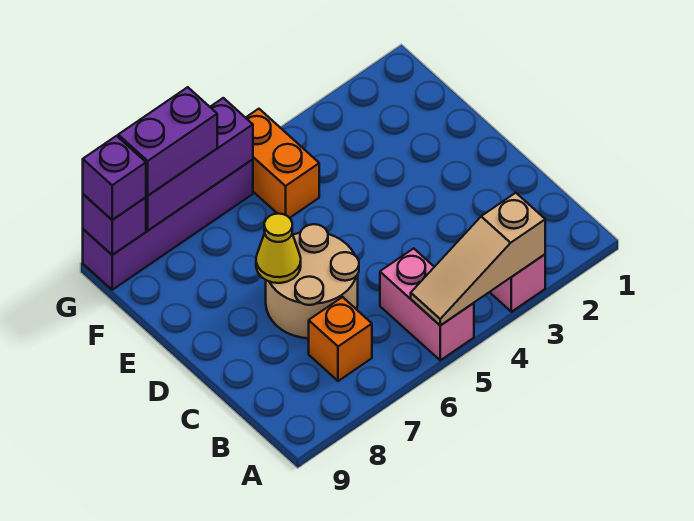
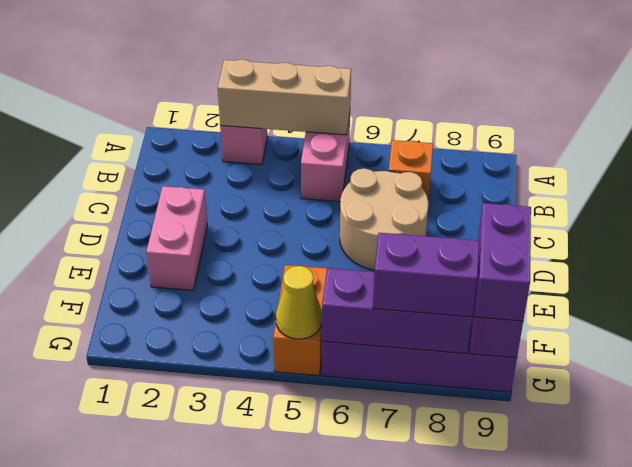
tan 1x3 slope [411,193,545,325] -> tan 1x3 brick [218,59,351,135]
none -> pink 1x2 brick [146,186,207,290]
yellow 1x1 cone [256,214,301,283] -> yellow 1x1 cone moved to [276,266,322,339]
purple 1x1 brick [83,136,146,220] -> purple 1x2 brick [475,203,531,321]

